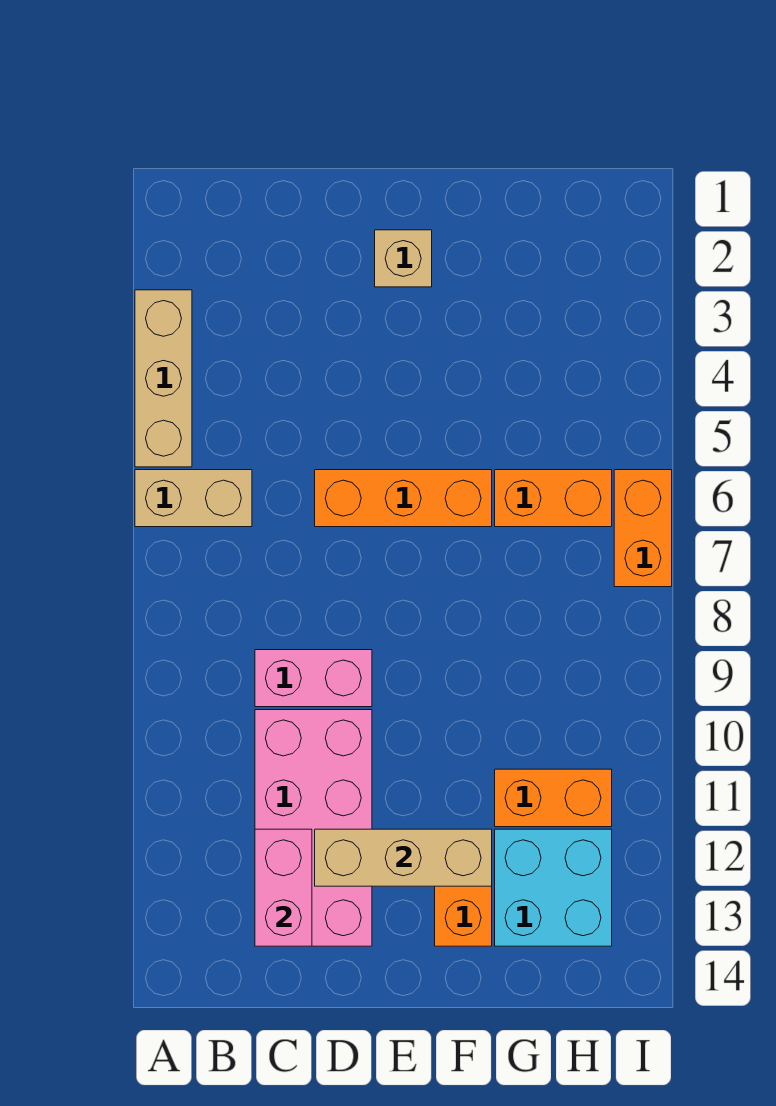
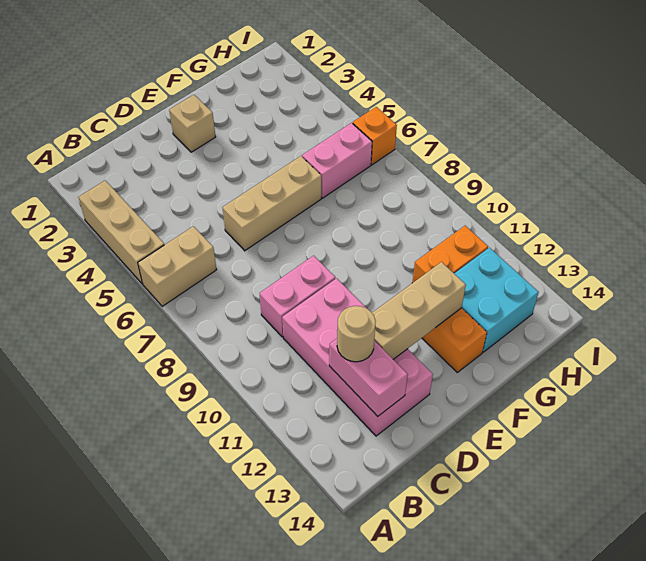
none -> tan 1x1 round brick [337,306,376,362]
orange 1x3 brick [315,470,492,527] -> tan 1x3 brick [222,156,321,251]
orange 1x2 brick [495,470,612,527] -> pink 1x2 brick [302,123,372,198]
orange 1x2 brick [614,470,672,587] -> orange 1x1 brick [353,107,397,165]

